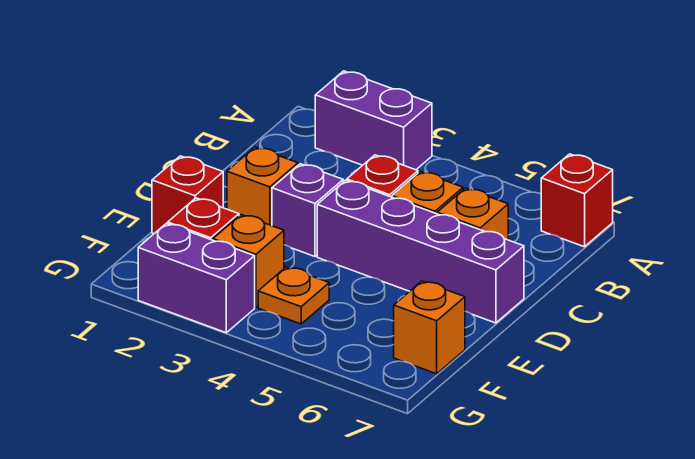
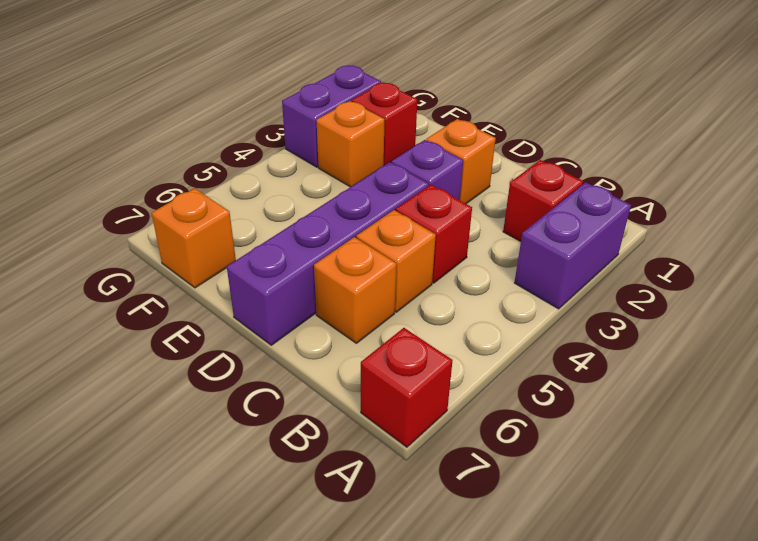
red 1x1 brick [152,156,223,234] -> red 1x1 brick moved to [503,160,583,242]
orange 1x1 plate [258,267,329,324] -> none

